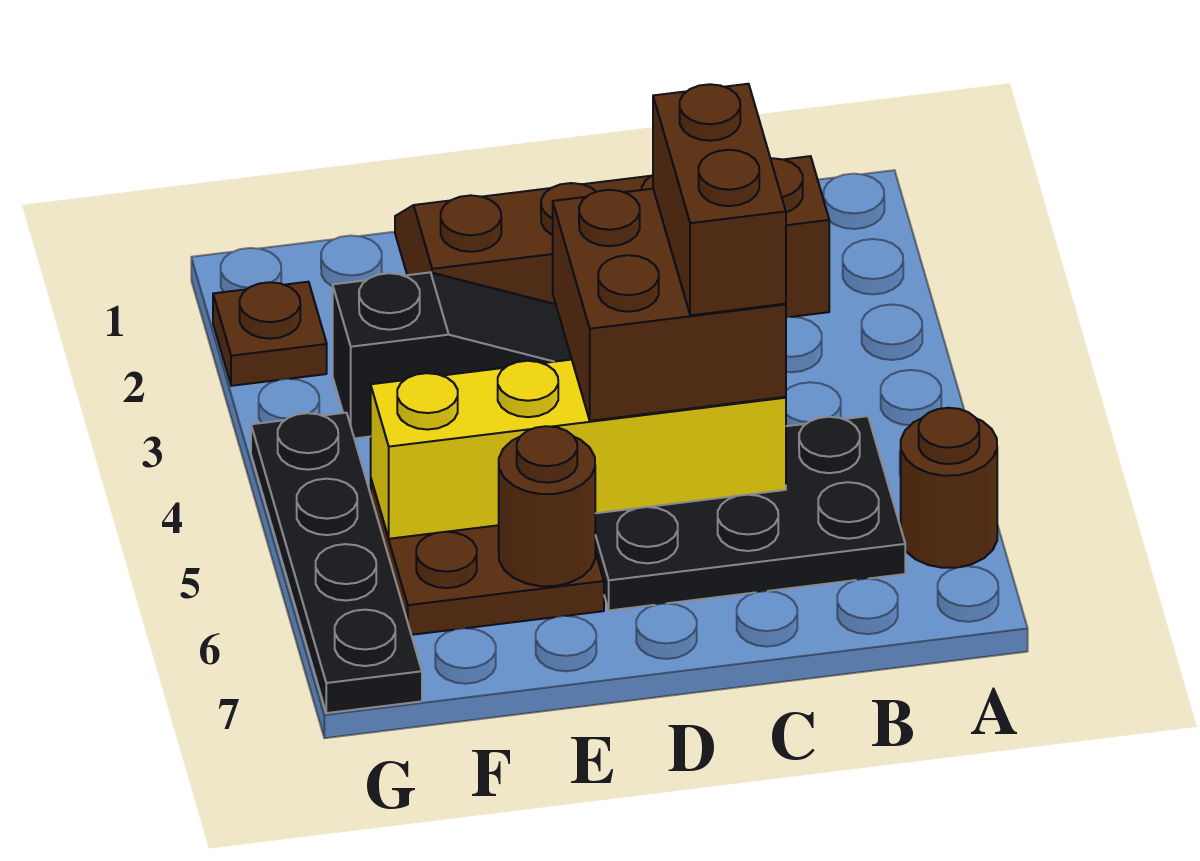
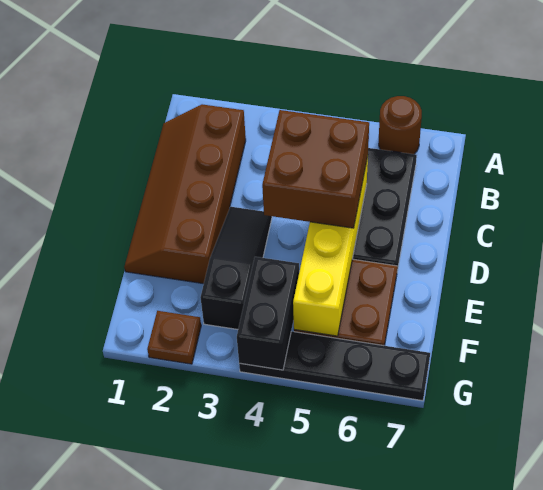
brown 1x2 brick [653,84,786,315] -> none
brown 1x1 round brick [499,426,595,586] -> none
none -> black 1x2 brick [237,257,299,370]

